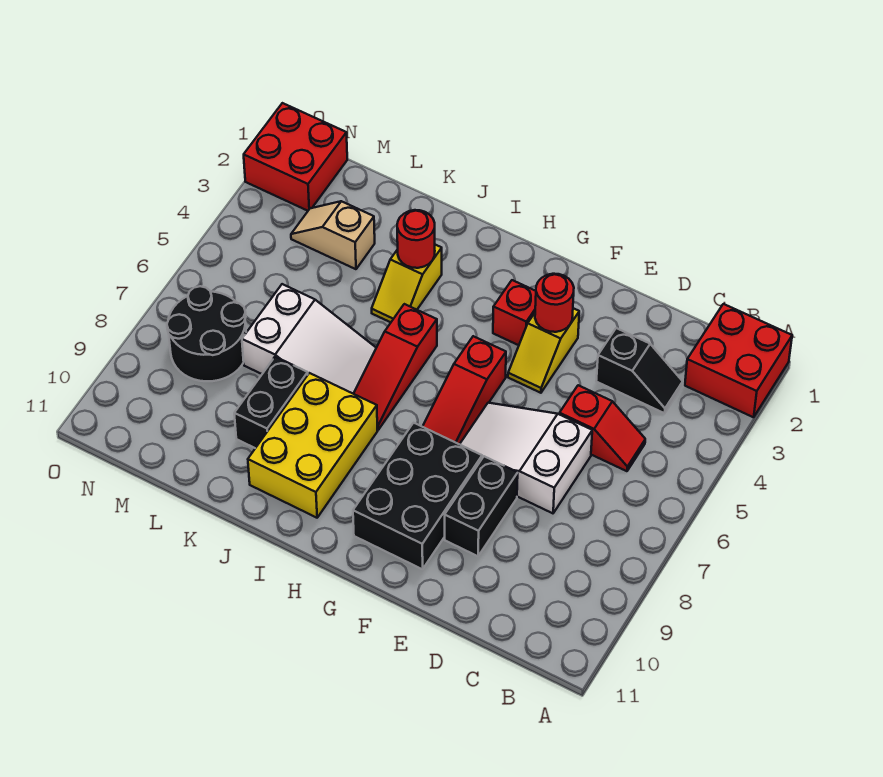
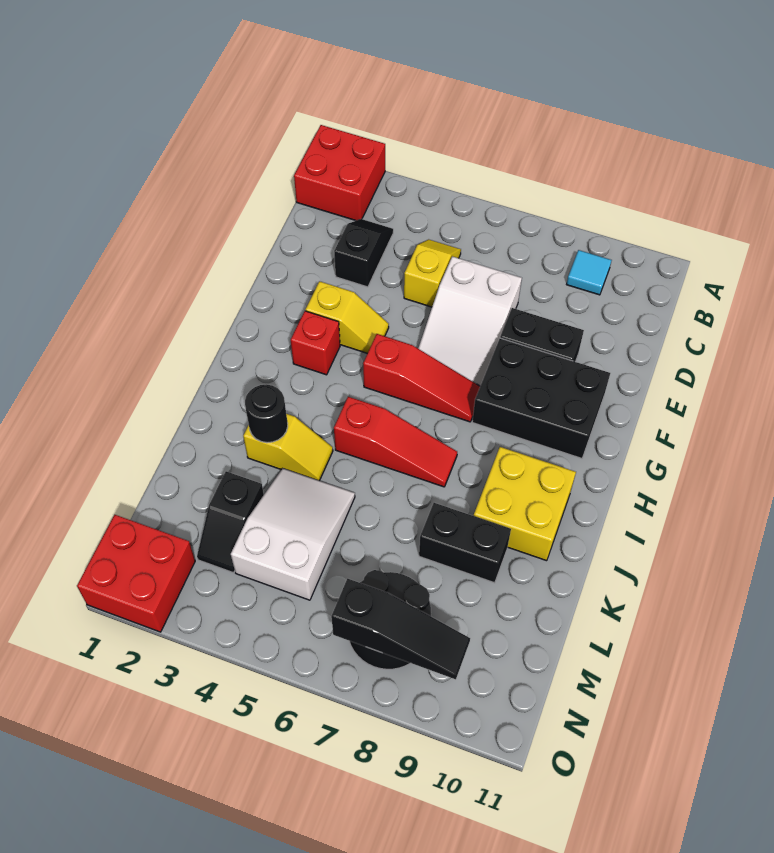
none -> cyan 1x1 tile [567,250,612,295]
red 1x2 slope [559,385,645,471] -> yellow 1x2 slope [404,239,461,307]
red 1x1 round brick [535,274,574,332] -> none
yellow 2x3 brick [248,373,377,518] -> yellow 2x2 brick [474,447,576,561]
red 1x1 round brick [397,210,435,268] -> black 1x1 round brick [245,384,288,443]
white 2x3 slope [242,284,376,394] -> white 2x3 slope moved to [231,468,355,600]
tan 1x2 slope [291,201,375,269] -> black 1x2 slope [197,471,264,573]
none -> black 1x3 slope [331,579,470,679]

